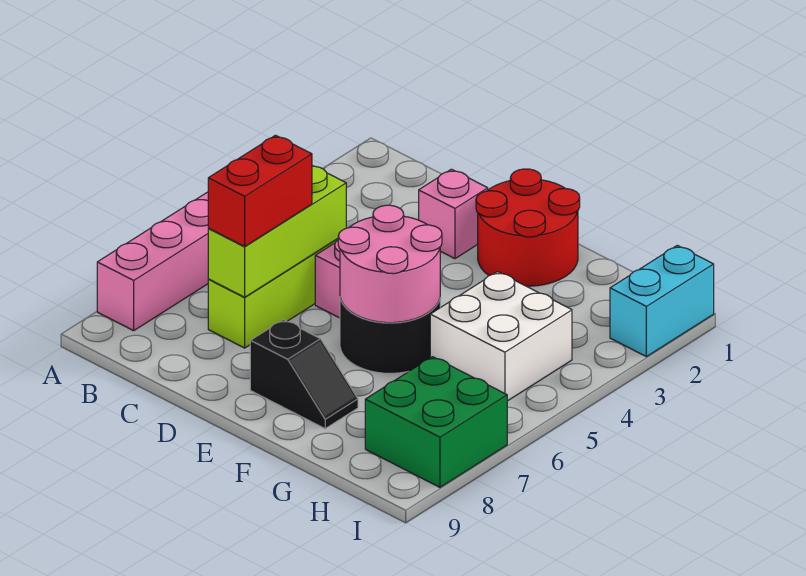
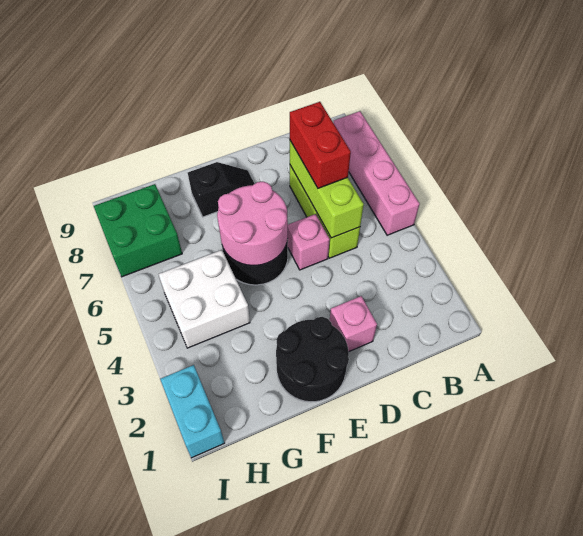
red 2x2 round brick [476,169,580,286] -> black 2x2 round brick [276,317,349,402]
black 1x2 slope [250,320,358,429] -> black 1x2 slope turned to [188,162,255,217]

